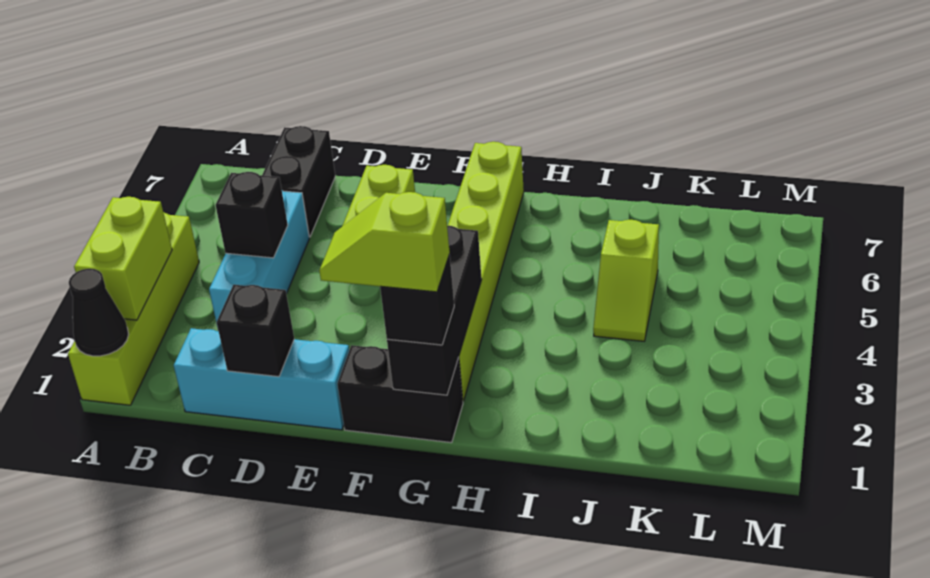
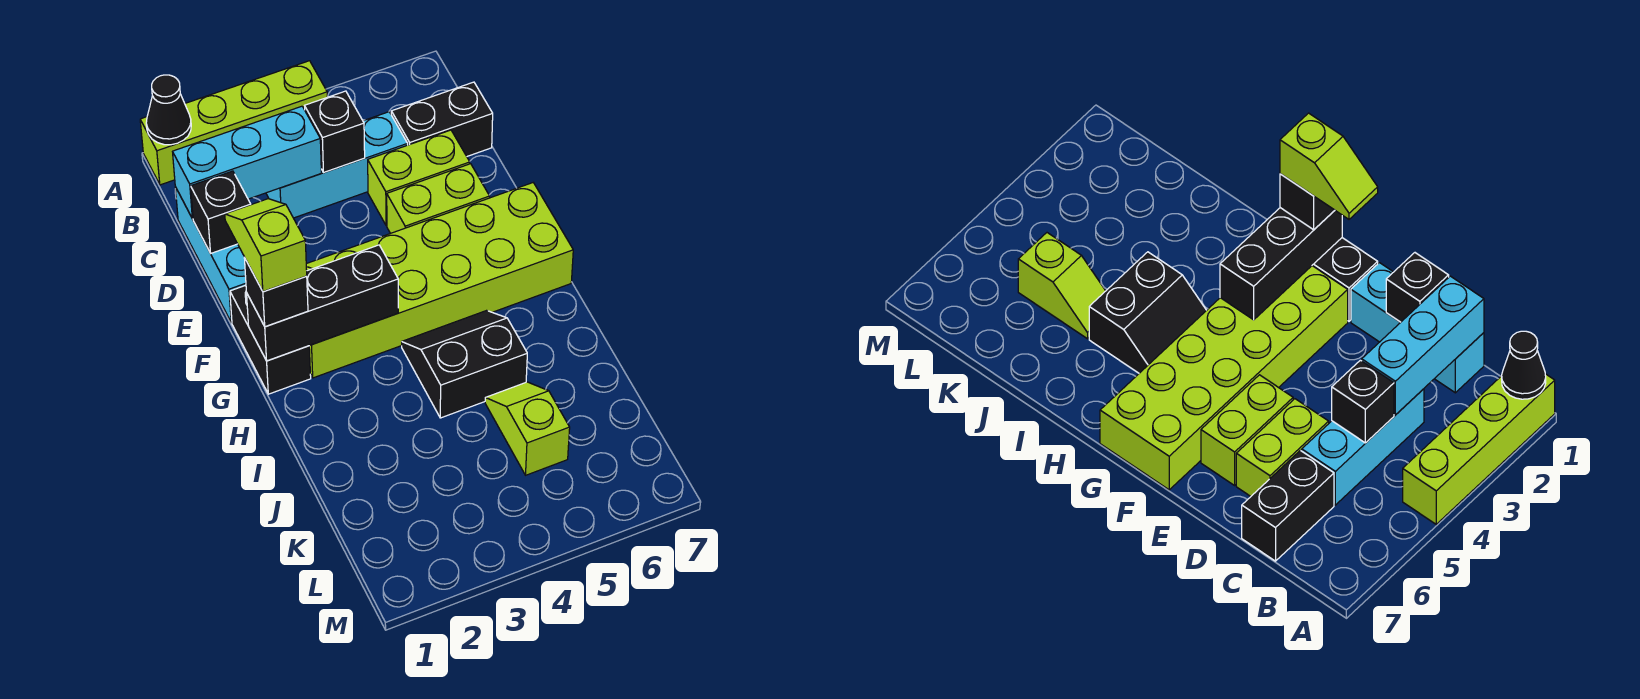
lime 1x2 brick [74,197,172,320] -> lime 1x2 brick moved to [368,130,470,226]
none -> cyan 1x3 brick [173,106,321,219]
lime 1x6 brick [448,142,524,401] -> lime 2x6 brick [306,183,573,378]
none -> black 2x2 slope [402,311,527,418]
lime 1x2 slope [593,220,659,341] -> lime 1x2 slope turned to [485,382,570,475]

